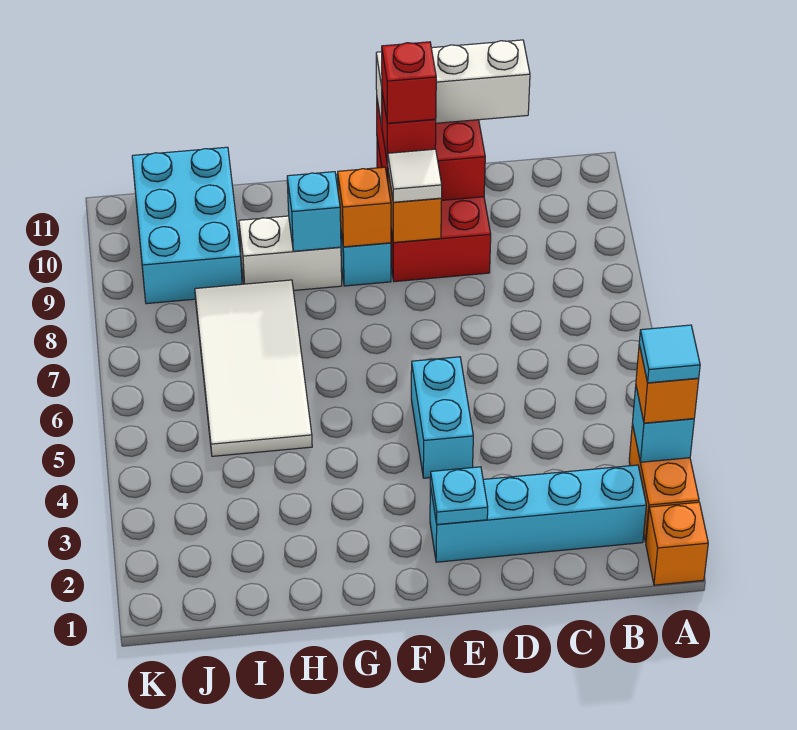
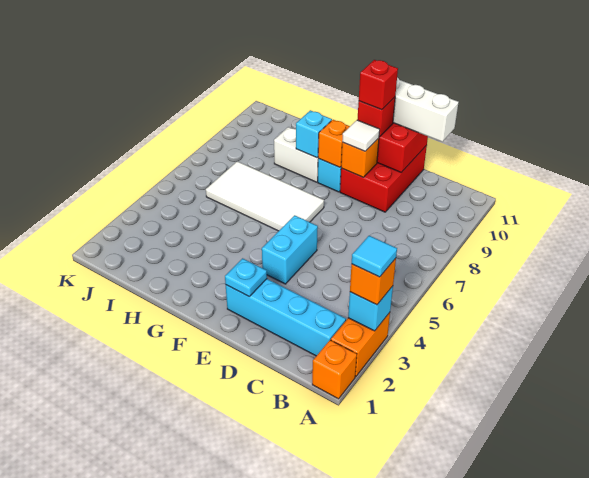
white 2x4 tile [195,280,312,456] -> white 2x4 tile turned to [206,161,324,231]
cyan 2x3 brick [132,147,242,304] -> none

